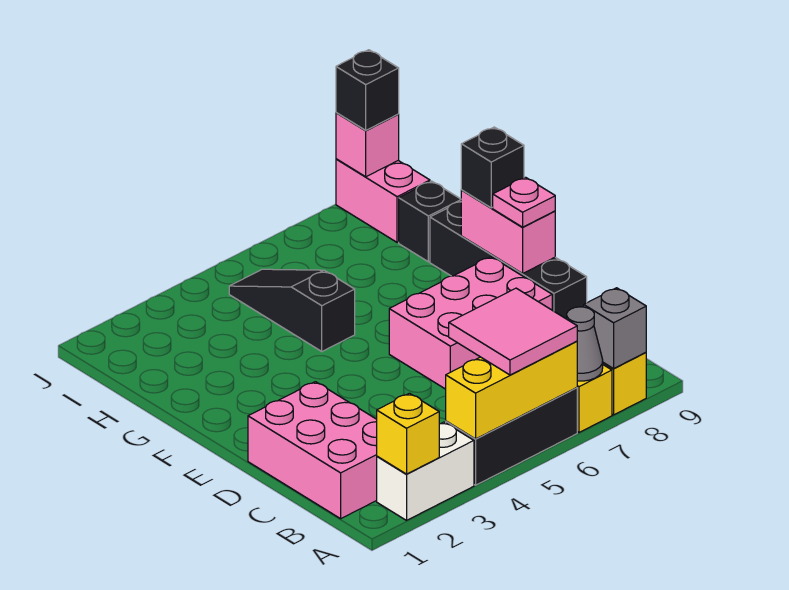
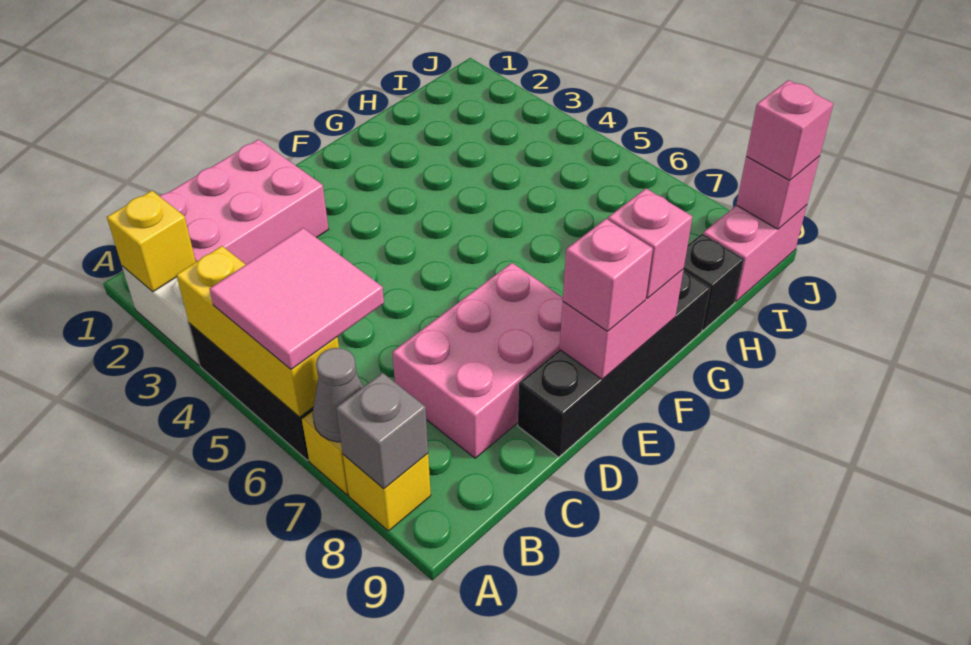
pink 2x3 brick [389,257,552,389] -> pink 2x3 brick turned to [392,263,563,458]
pink 1x1 plate [493,177,555,227] -> pink 1x1 brick [563,219,653,332]
black 1x1 brick [461,127,524,208] -> pink 1x1 brick [608,188,692,298]
black 1x3 slope [229,269,355,351] -> none
black 1x1 brick [336,50,399,130] -> pink 1x1 brick [746,80,833,180]

